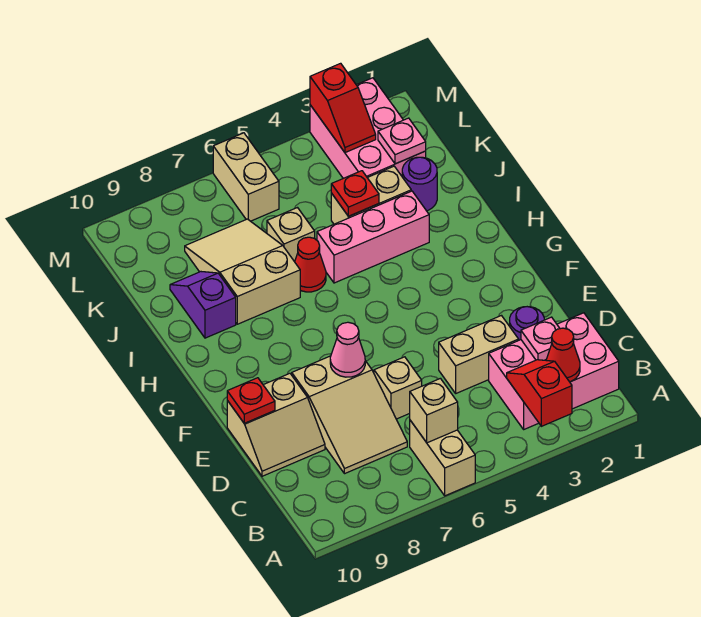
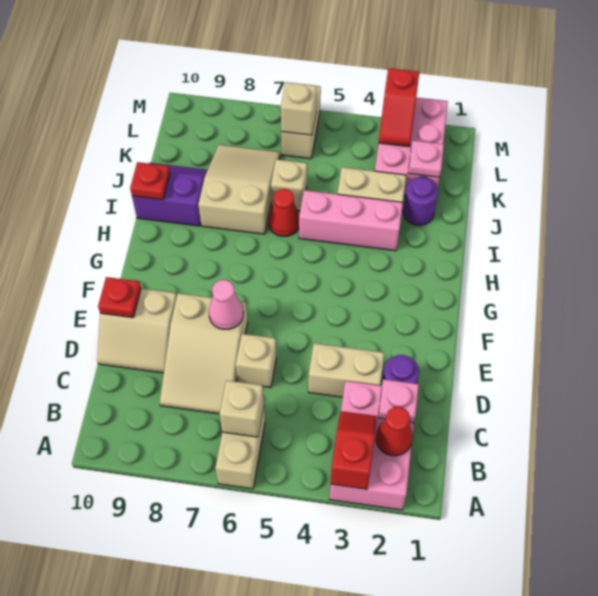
pink 2x3 brick [489,313,619,429] -> pink 2x3 brick turned to [329,381,414,510]
purple 1x2 slope [170,272,236,338] -> purple 2x2 slope [132,163,208,226]
red 1x1 plate [331,171,379,216] -> red 1x1 plate moved to [130,162,170,200]
none -> tan 1x1 brick [281,82,317,135]

